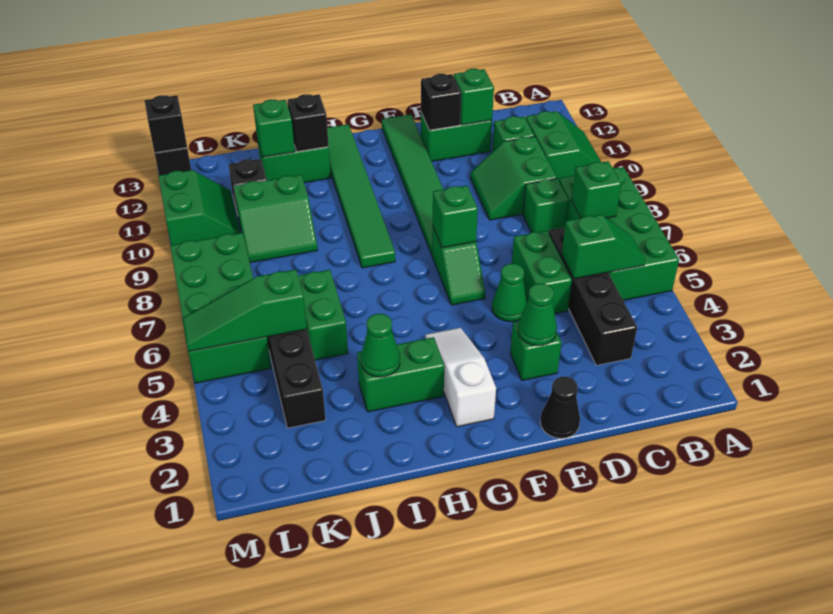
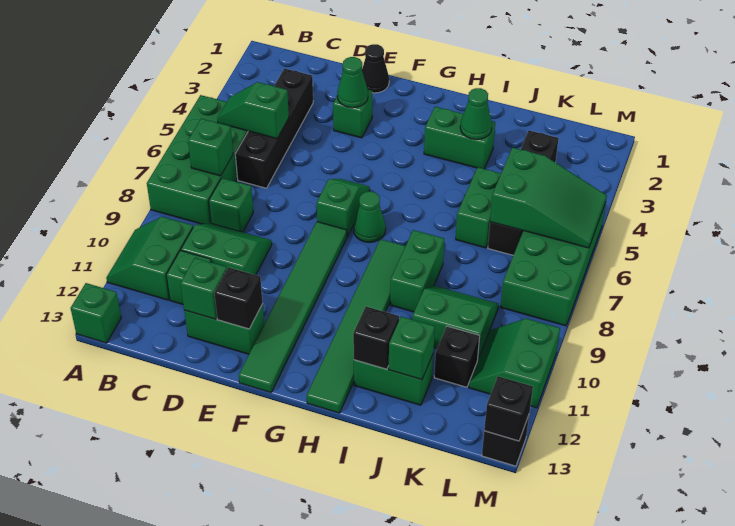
green 2x2 slope [470,136,557,220] -> green 2x2 slope turned to [181,223,272,275]
green 1x2 brick [512,231,572,314] -> green 1x2 brick moved to [390,230,444,312]
green 1x1 cone [492,264,527,322] -> green 1x1 cone moved to [354,191,386,242]
green 1x1 brick [433,186,478,248] -> green 1x1 brick moved to [71,283,121,343]
white 1x3 slope [425,328,496,427] -> none
green 1x3 slope [182,269,307,352] -> green 2x3 slope [490,148,607,248]

